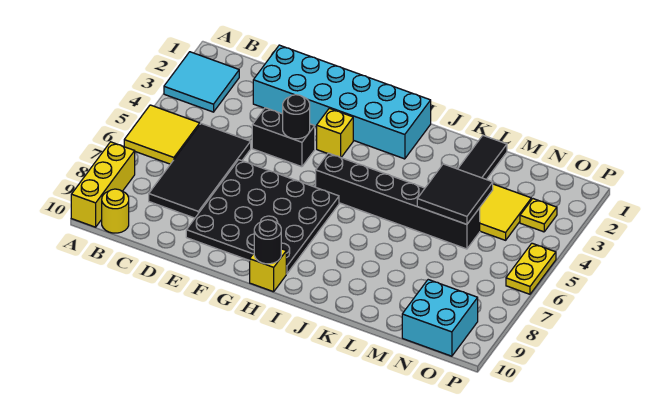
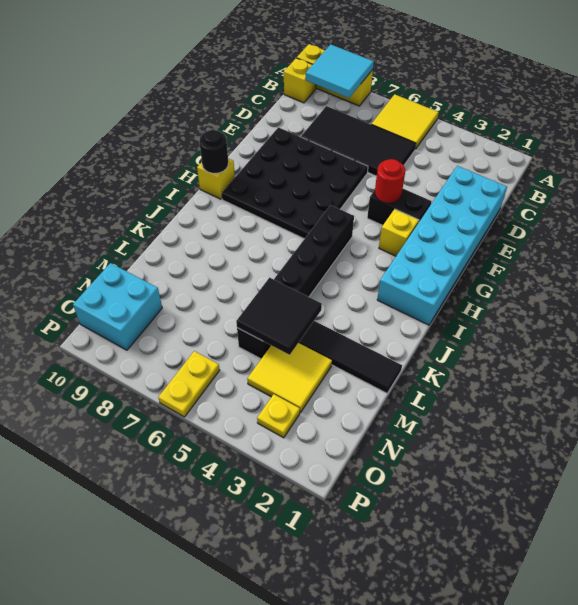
cyan 2x2 tile [164,52,239,112] -> cyan 2x2 tile moved to [306,44,374,98]
yellow 1x1 round brick [102,189,129,233] -> yellow 1x1 brick [284,58,316,103]
black 1x2 brick [252,108,315,167] -> black 1x2 brick turned to [367,189,432,225]
black 1x1 round brick [283,95,310,139] -> red 1x1 round brick [375,159,405,203]
yellow 1x2 plate [506,243,556,294] -> yellow 1x2 plate turned to [158,351,220,417]

